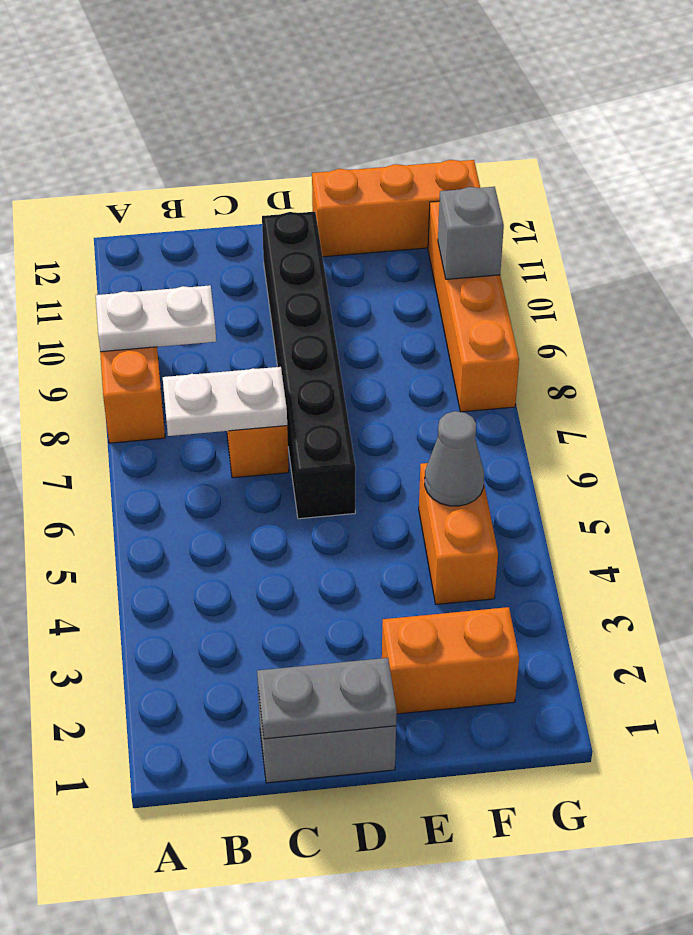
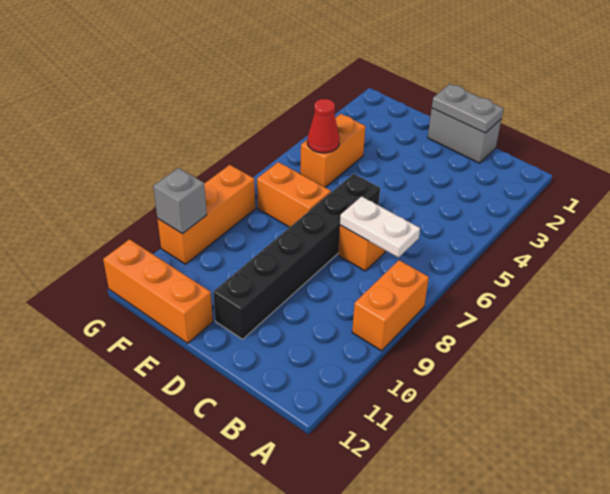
white 1x2 plate [96,285,216,352] -> none
orange 1x2 brick [382,607,519,714] -> orange 1x2 brick moved to [257,162,331,227]
grey 1x1 cone [425,411,484,506] -> red 1x1 cone [307,99,340,153]
orange 1x4 brick [428,201,519,412] -> orange 1x3 brick [158,165,255,264]

